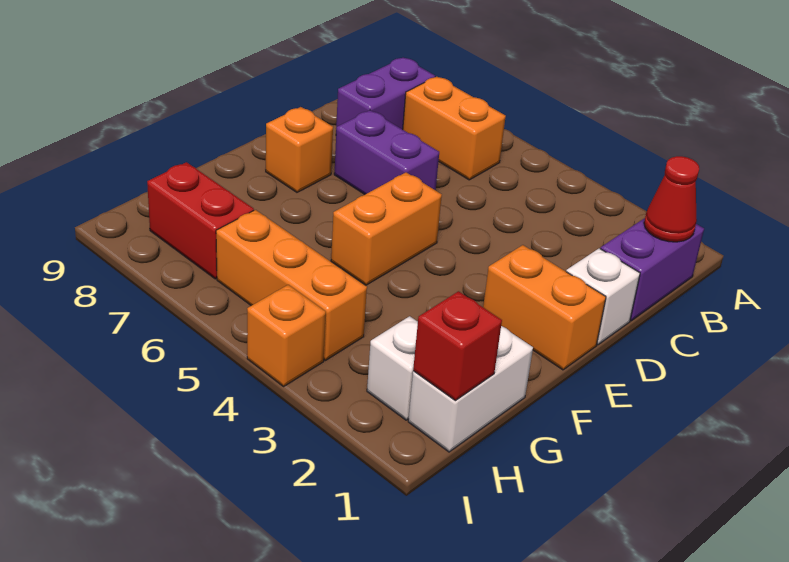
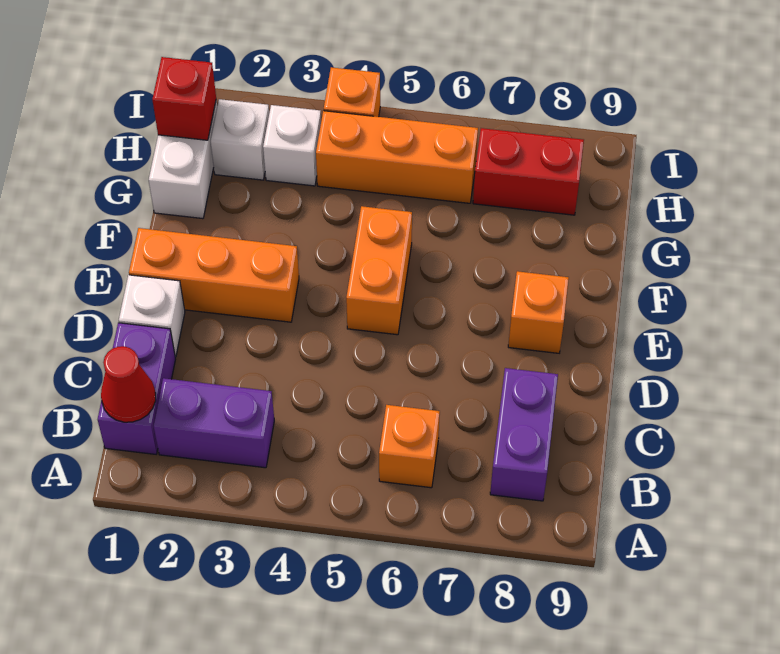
orange 1x2 brick [403,77,506,180] -> orange 1x1 brick [379,405,440,488]
purple 1x2 brick [334,110,439,194] -> purple 1x2 brick moved to [154,378,274,468]
orange 1x2 brick [483,245,606,370] -> orange 1x3 brick [129,228,299,322]
none -> white 1x1 brick [263,105,321,186]

